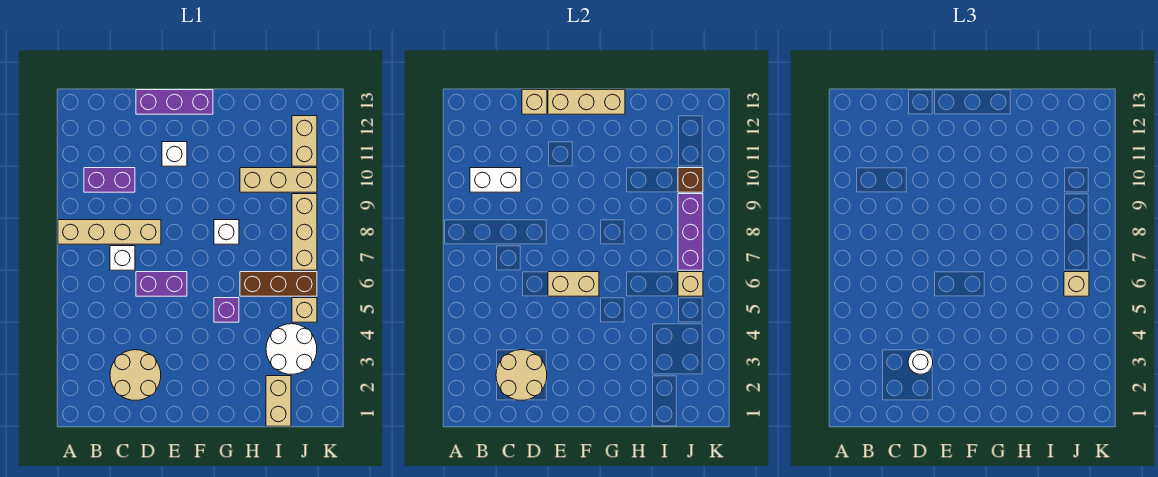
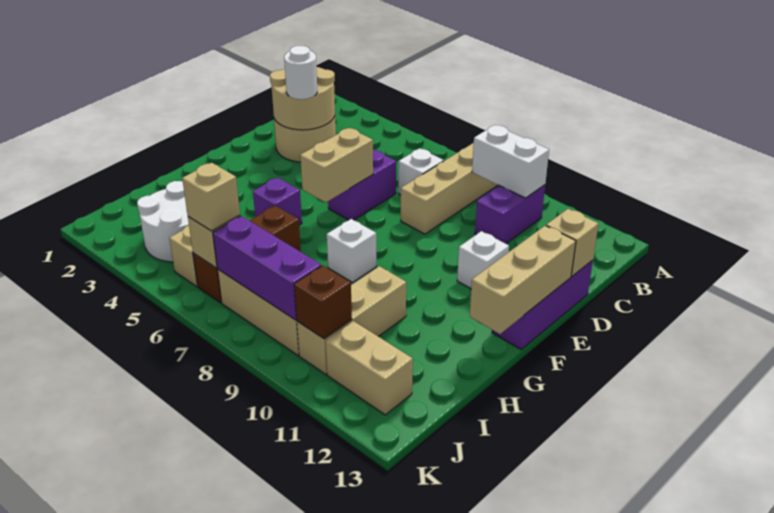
white 1x2 brick [470,168,521,192] -> white 1x2 brick turned to [472,125,549,198]
tan 1x2 brick [266,376,291,426] -> none

